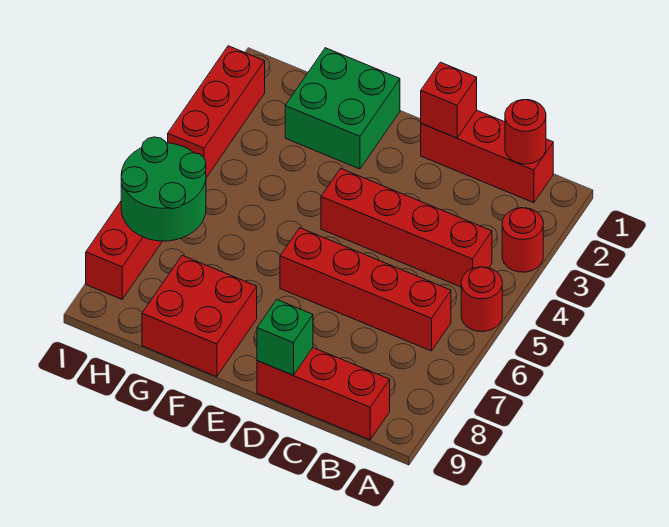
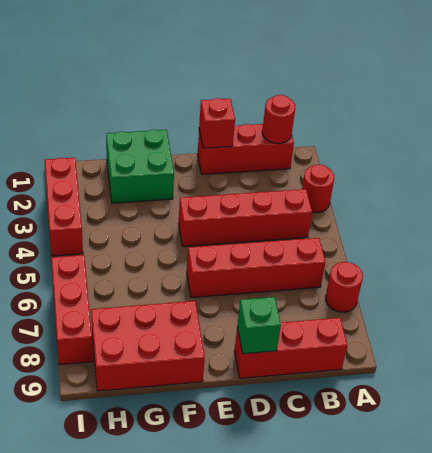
red 1x1 round brick [461,267,502,332] -> red 1x1 round brick moved to [326,262,363,312]
red 2x2 brick [142,256,257,377] -> red 2x3 brick [91,301,205,391]
green 2x2 round brick [121,137,206,241] -> none

